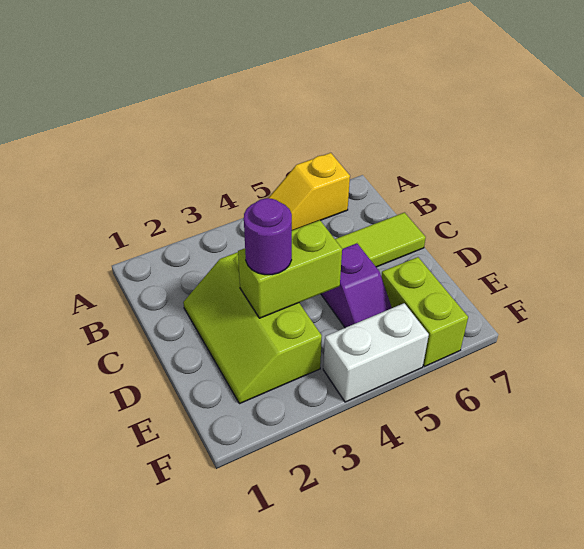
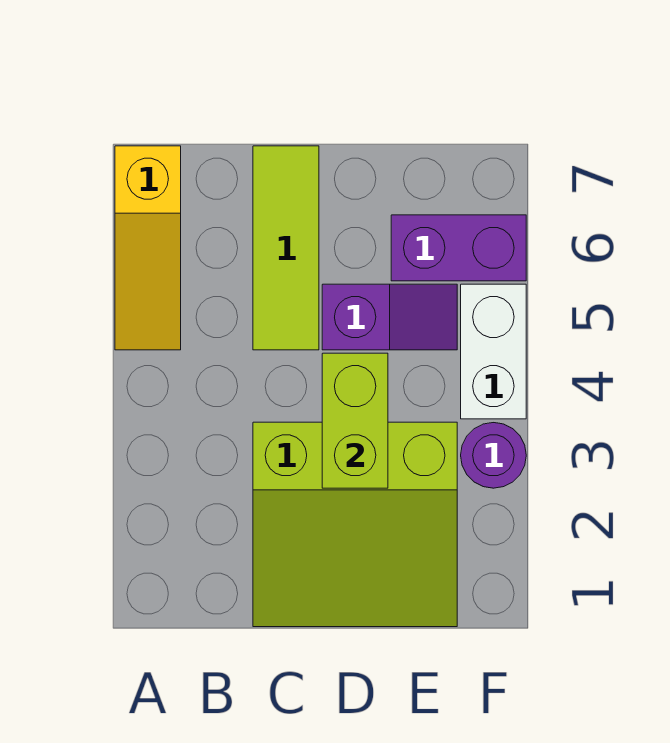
yellow 1x2 slope [269,153,350,230] -> yellow 1x3 slope [115,146,181,350]
lime 2x3 slope [183,252,322,404] -> lime 3x3 slope [253,422,457,627]
purple 1x1 round brick [244,198,292,275] -> purple 1x1 round brick moved to [461,423,526,488]
lime 1x2 brick [381,257,468,367] -> purple 1x2 brick [391,215,526,281]

